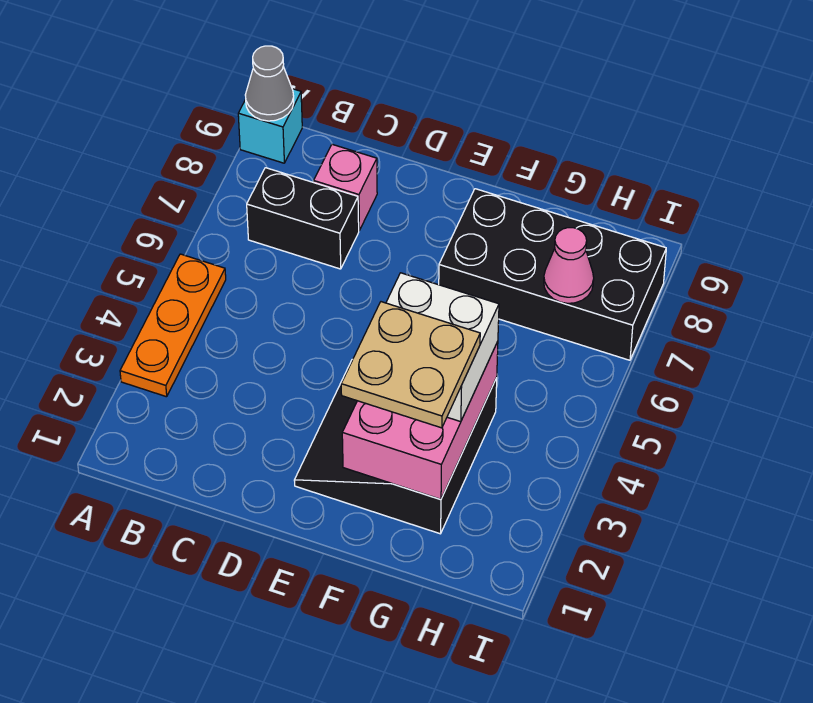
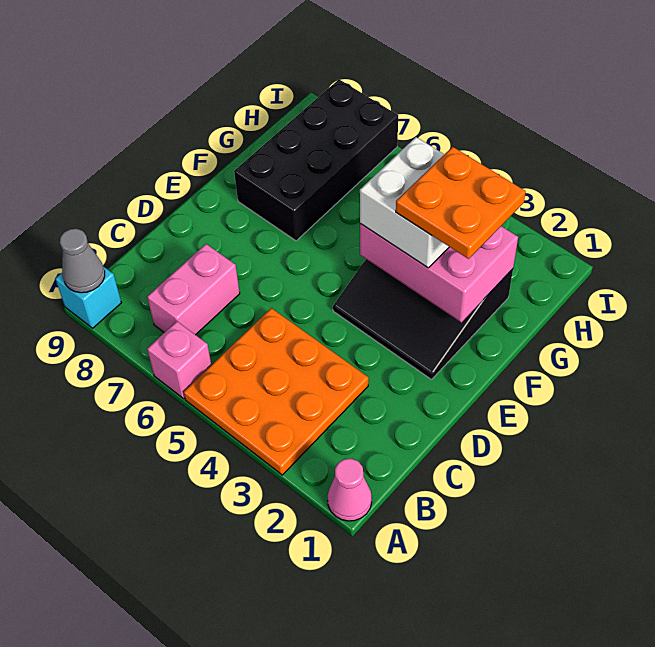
orange 1x3 plate [120,254,226,397] -> orange 3x3 plate [184,308,369,475]
black 1x2 brick [247,168,359,269] -> pink 1x2 brick [147,244,240,335]
pink 1x1 brick [314,144,377,230] -> pink 1x1 brick moved to [147,321,211,399]
tan 2x2 plate [341,302,480,428] -> orange 2x2 plate [396,147,526,259]
pink 1x1 cone [544,228,594,303] -> pink 1x1 cone moved to [328,459,372,521]

